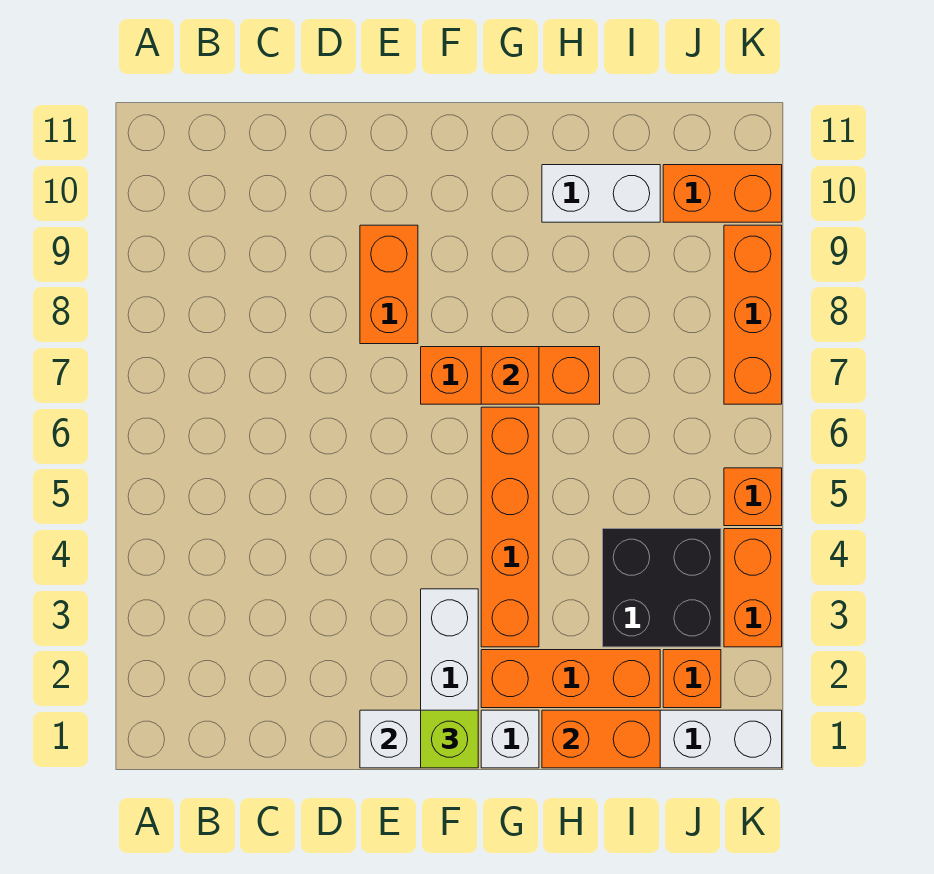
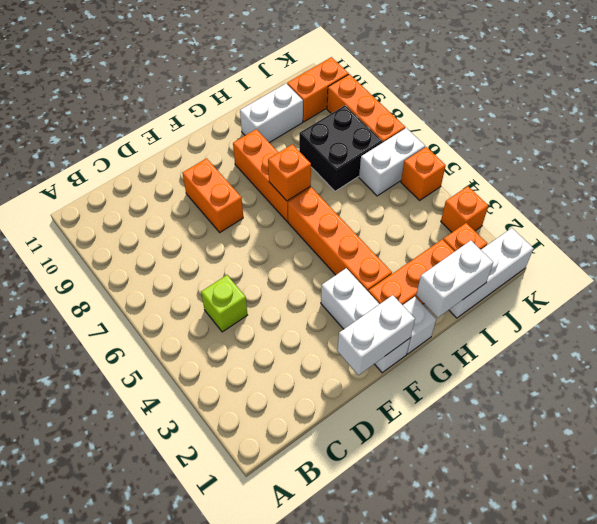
lime 1x1 brick [421,710,478,768] -> lime 1x1 brick moved to [201,275,247,332]
orange 1x3 brick [421,347,600,404] -> orange 1x3 brick turned to [233,129,311,222]
orange 1x2 brick [542,710,660,768] -> white 1x2 brick [416,240,493,318]
black 2x2 brick [603,529,721,647] -> black 2x2 brick moved to [299,105,382,191]
none -> white 1x2 brick [359,128,425,196]
orange 1x2 brick [724,529,782,647] -> orange 1x1 brick [441,186,488,232]

